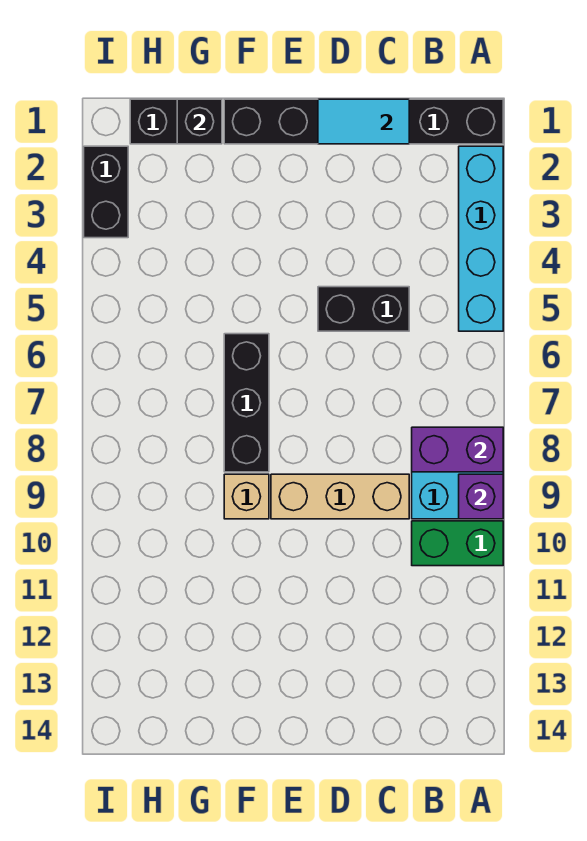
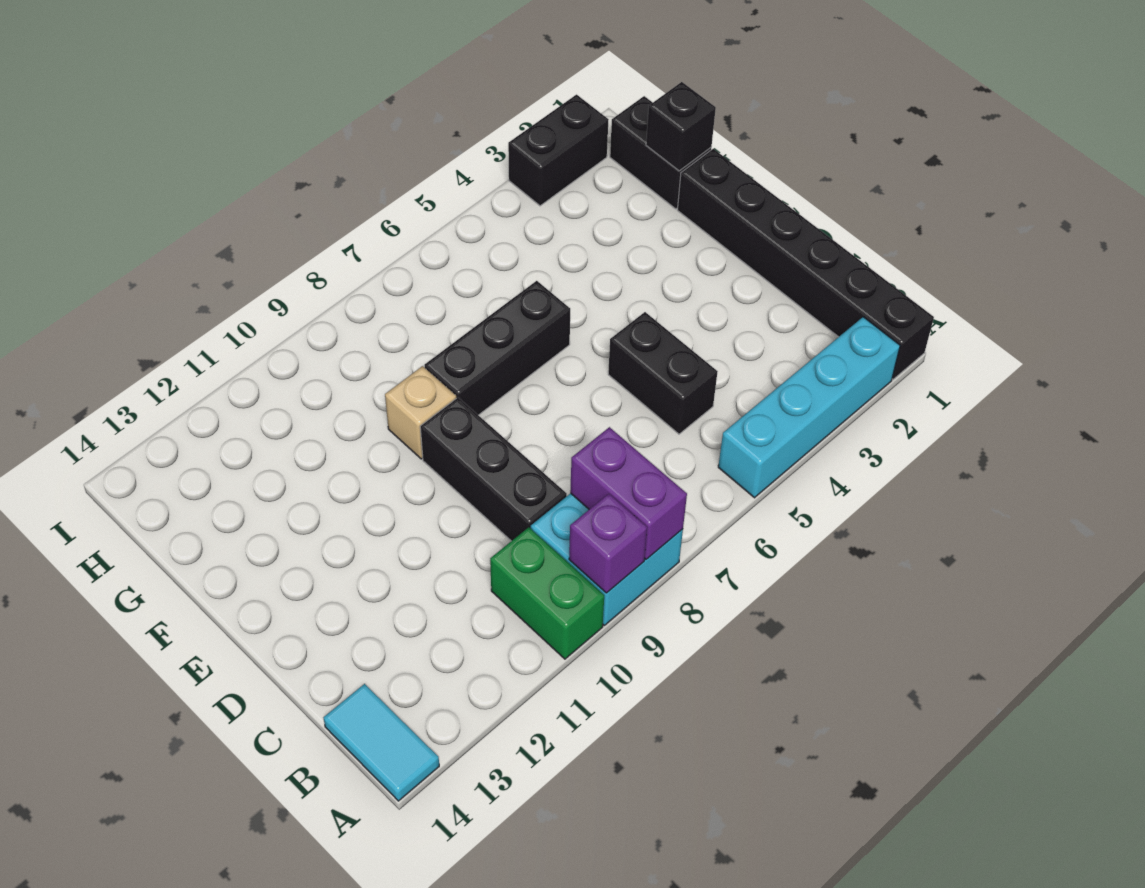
cyan 1x2 tile [318,99,409,144] -> cyan 1x2 tile moved to [324,684,439,801]
tan 1x3 brick [271,474,409,519] -> black 1x3 brick [420,398,567,541]

